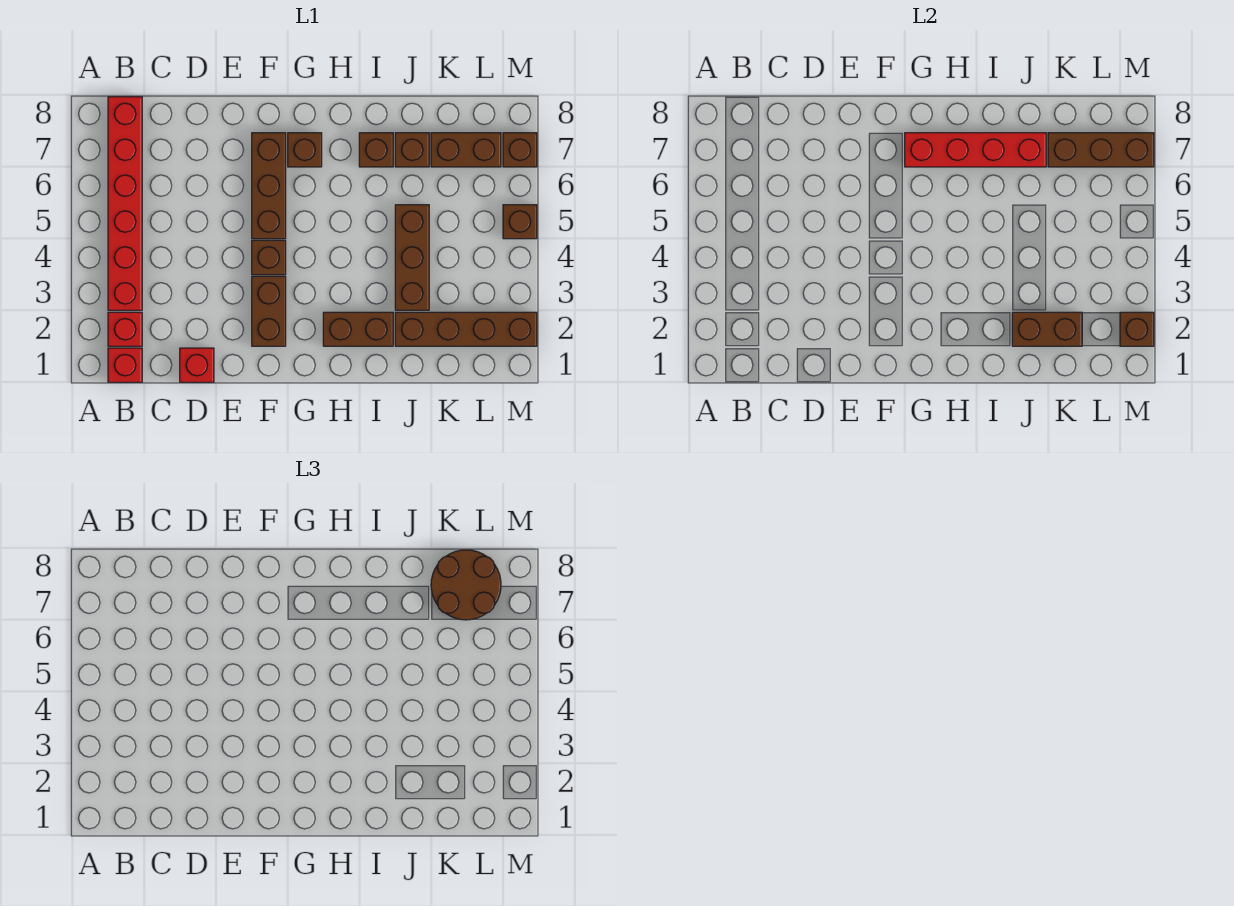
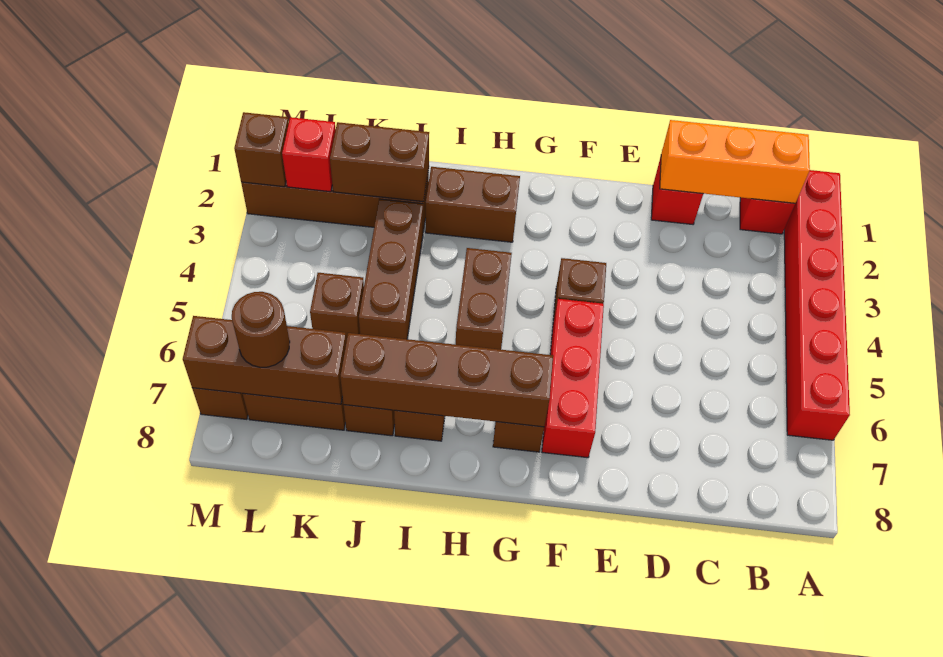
none -> orange 1x3 brick [660,120,810,203]
red 1x1 brick [108,312,142,346] -> red 1x1 brick moved to [282,117,336,192]
red 1x6 brick [108,97,142,310] -> red 1x6 brick moved to [784,170,850,440]
brown 1x2 brick [252,276,286,346] -> brown 1x2 brick moved to [456,248,512,350]
brown 1x3 brick [252,133,286,239] -> red 1x3 brick [542,299,604,458]
red 1x4 brick [905,133,1046,167] -> brown 1x4 brick [340,333,553,427]
brown 2x2 round brick [431,550,501,620] -> brown 1x1 round brick [232,292,290,367]
brown 1x1 brick [503,205,537,239] -> brown 1x1 brick moved to [310,273,364,341]

